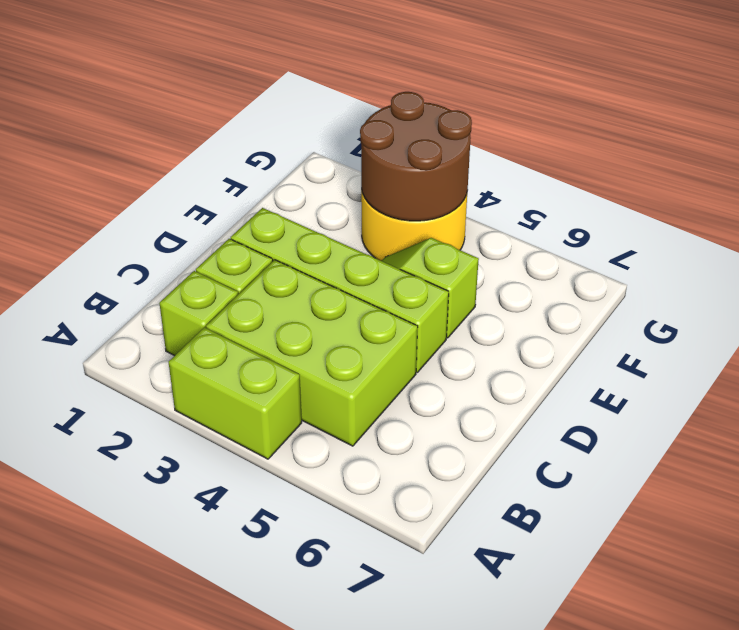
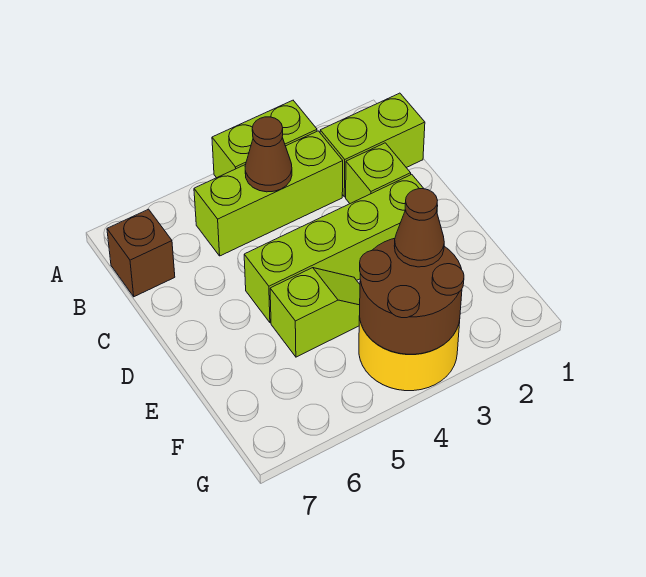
lime 1x1 brick [159,271,238,356] -> lime 1x2 brick [320,93,425,197]
lime 2x3 brick [206,260,418,446] -> lime 1x3 brick [194,131,343,256]
none -> brown 1x1 cone [245,117,292,192]
none -> brown 1x1 brick [107,209,175,297]
none -> brown 1x1 cone [394,189,444,267]

